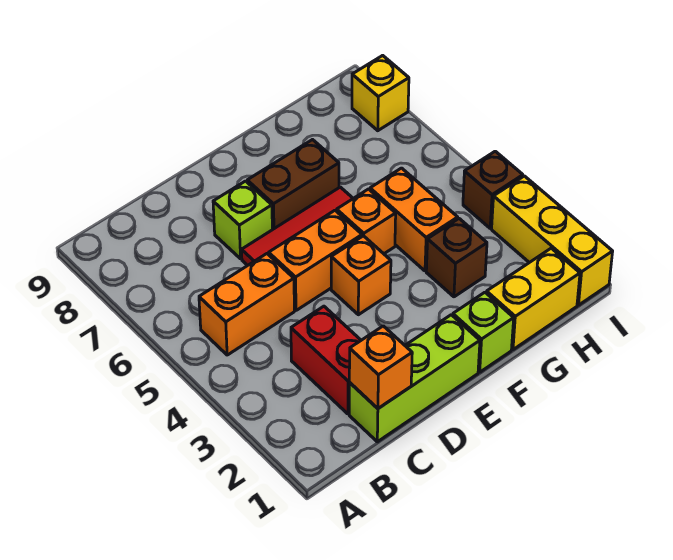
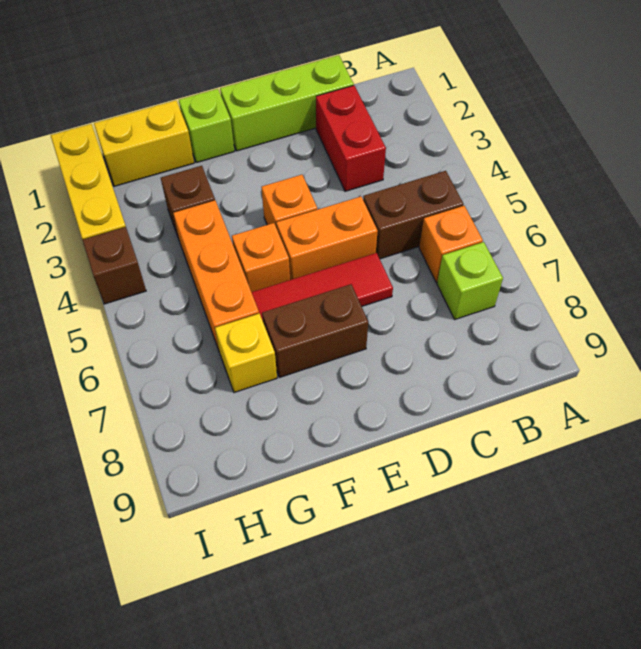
orange 1x2 brick [199,254,294,355] -> brown 1x2 brick [363,171,463,259]
orange 1x1 brick [349,326,412,408] -> orange 1x1 brick moved to [419,206,483,282]
lime 1x1 brick [213,181,272,259] -> lime 1x1 brick moved to [437,242,503,319]
orange 1x2 brick [370,168,458,271] -> orange 1x3 brick [173,200,259,350]
yellow 1x1 brick [352,55,409,131] -> yellow 1x1 brick moved to [215,313,277,393]

